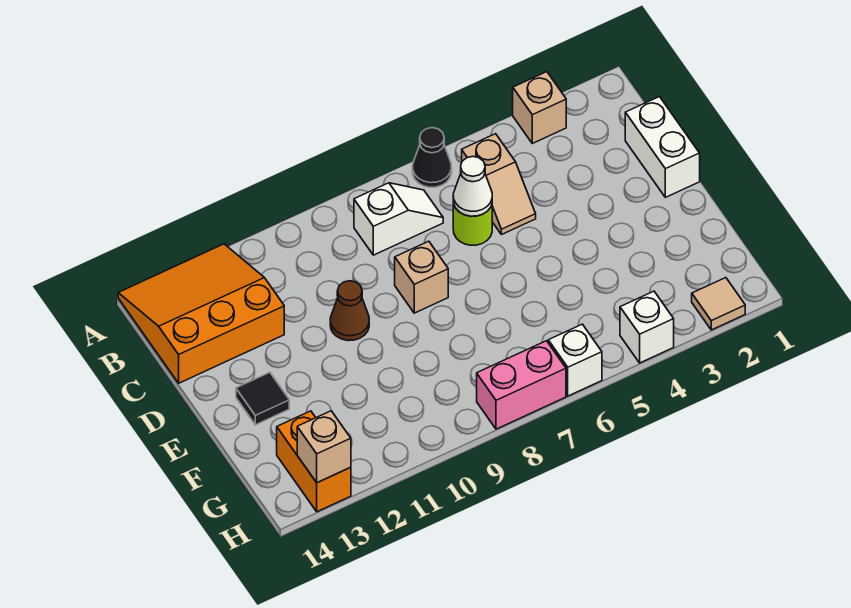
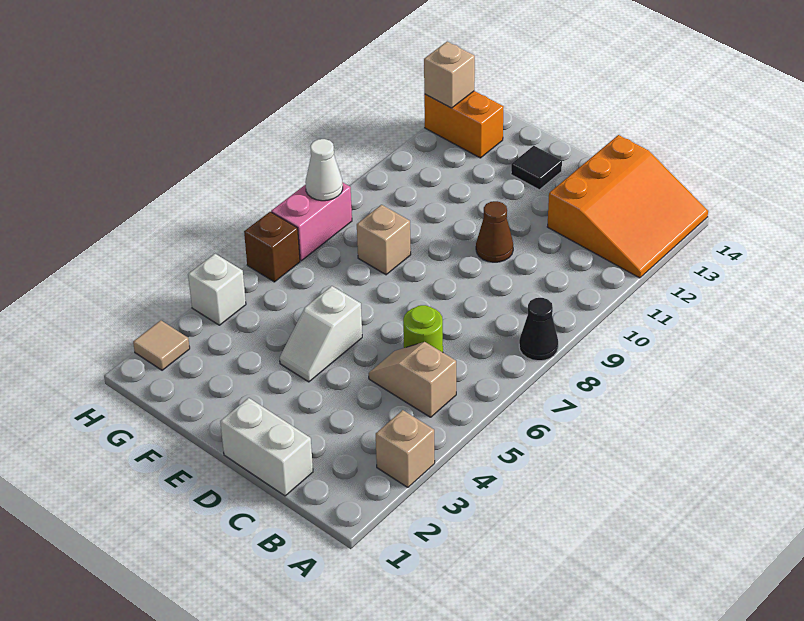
black 1x1 cone [412,128,452,187] -> black 1x1 cone moved to [519,298,558,361]
white 1x2 slope [354,183,443,255] -> white 1x2 slope moved to [280,286,362,382]
white 1x1 cone [453,157,492,216] -> white 1x1 cone moved to [305,139,343,201]
tan 1x1 brick [395,241,448,313] -> tan 1x1 brick moved to [357,205,411,275]
white 1x1 brick [548,324,602,396] -> brown 1x1 brick [244,212,300,282]

